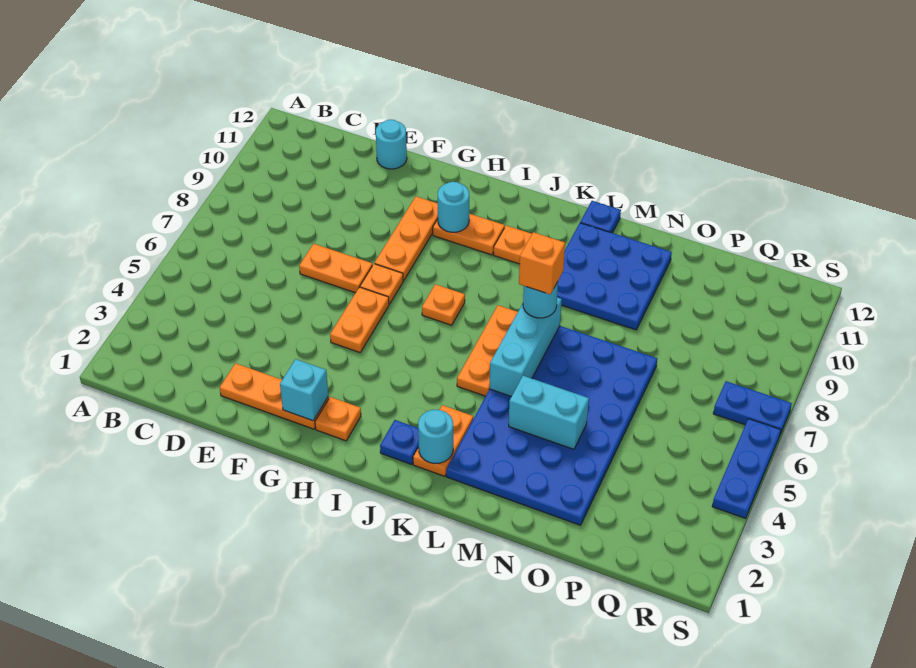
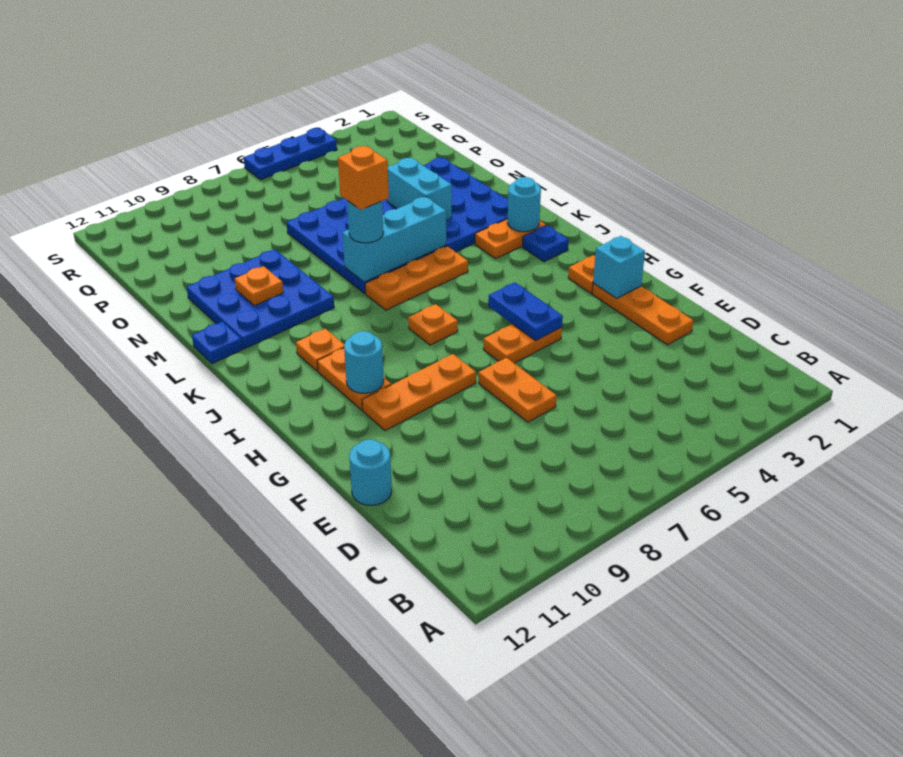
orange 1x1 plate [360,264,403,304] -> orange 1x1 plate moved to [235,266,283,306]
blue 1x2 plate [713,381,792,435] -> blue 1x2 plate moved to [488,282,563,341]

